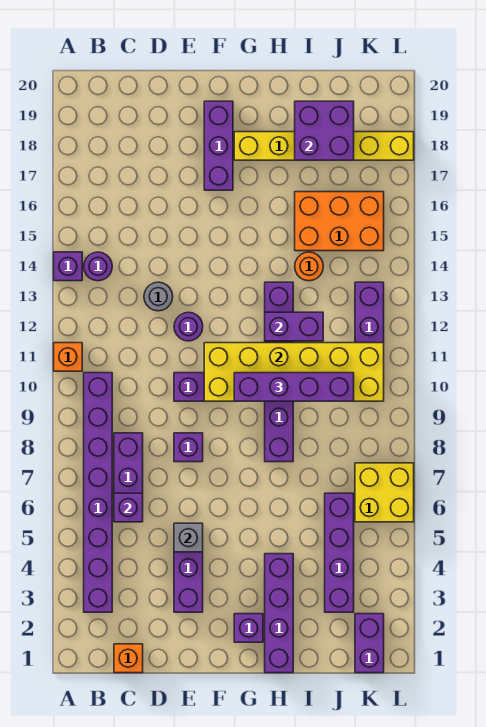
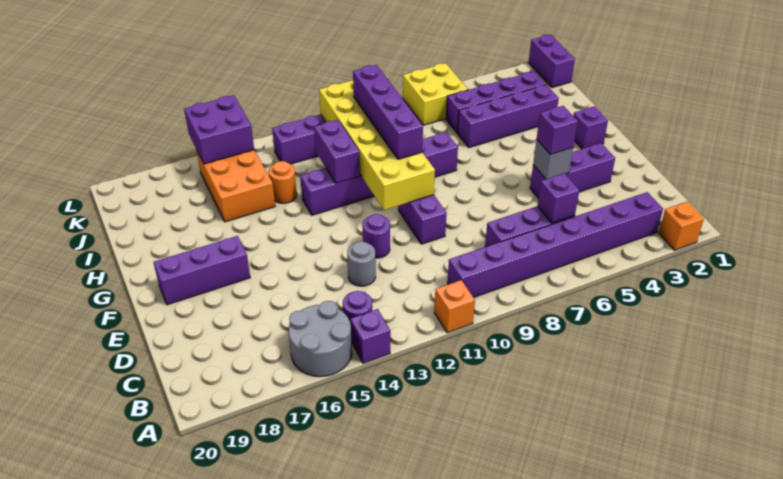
none -> grey 2x2 round brick [289,301,352,377]
orange 1x1 brick [114,644,143,673] -> orange 1x1 brick moved to [659,202,704,250]
purple 1x1 brick [174,433,203,462] -> purple 1x1 brick moved to [537,106,578,155]
yellow 1x6 brick [234,132,414,160] -> none
purple 1x4 brick [265,554,293,673] -> purple 1x4 brick moved to [458,85,559,148]
purple 2x2 brick [295,101,354,160] -> purple 2x2 brick moved to [184,95,254,164]
purple 1x2 brick [355,614,384,673] -> purple 1x2 brick turned to [529,35,575,88]

